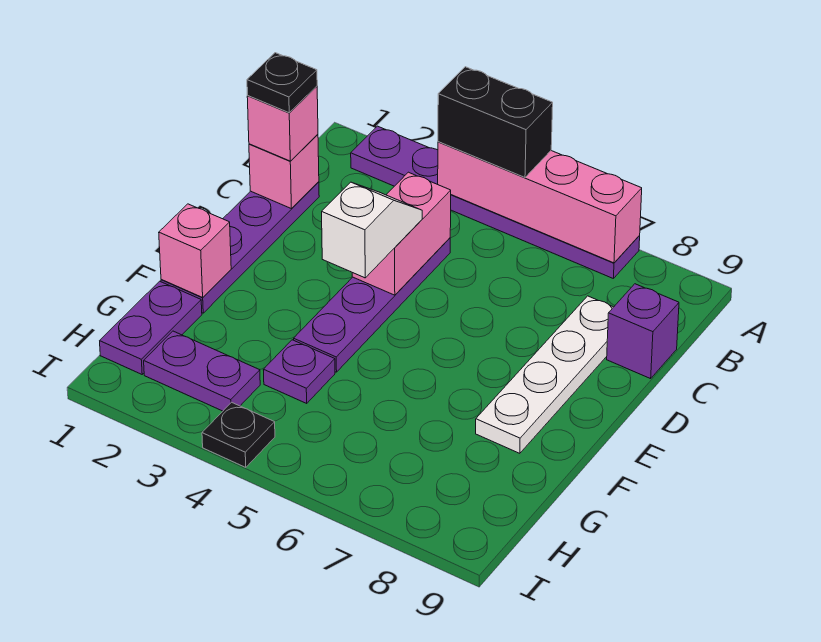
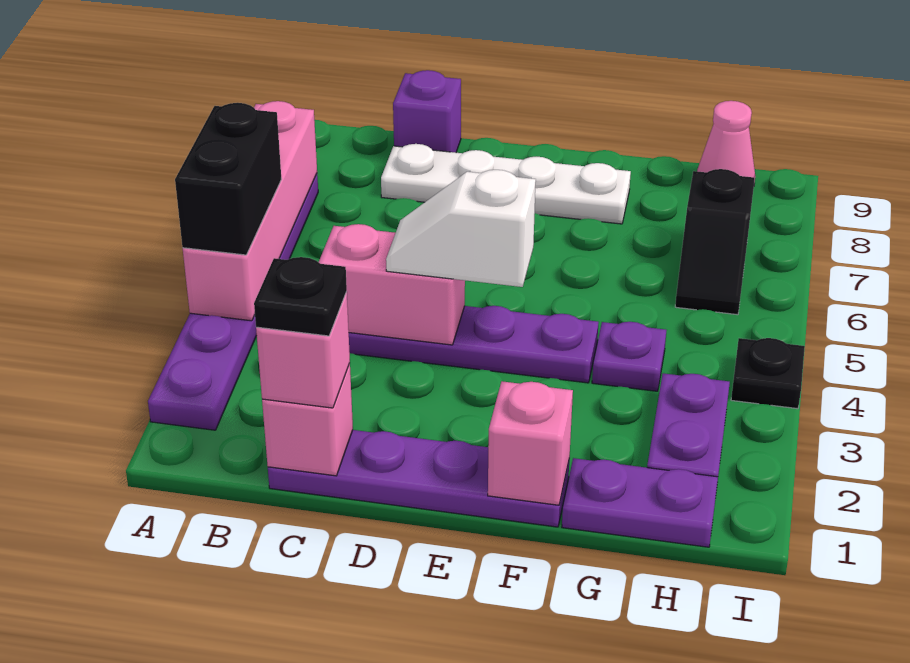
none -> black 1x2 slope [675,169,755,315]
none -> pink 1x1 cone [697,101,755,183]

